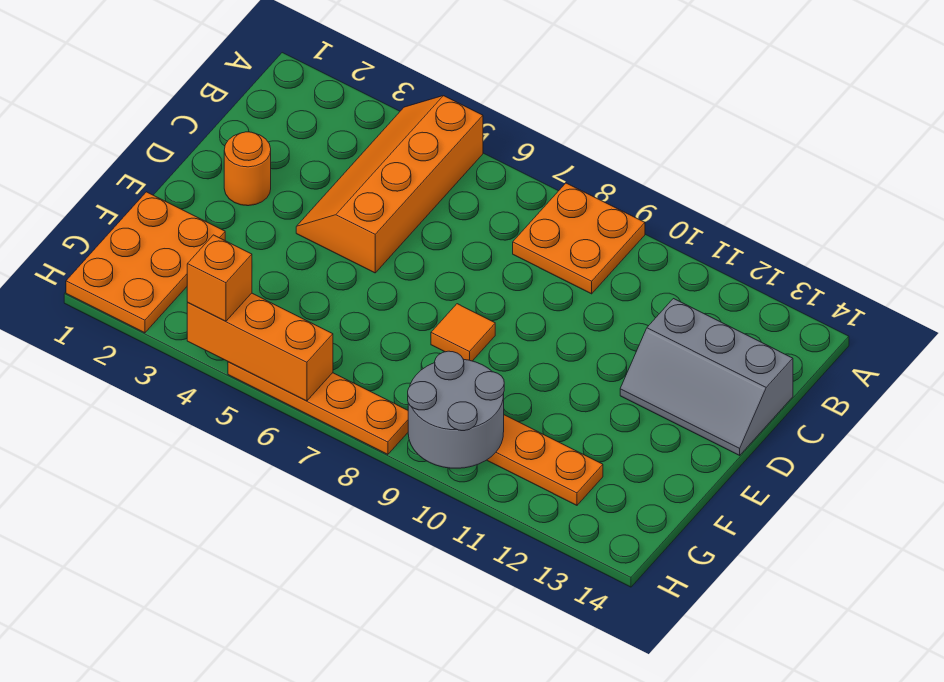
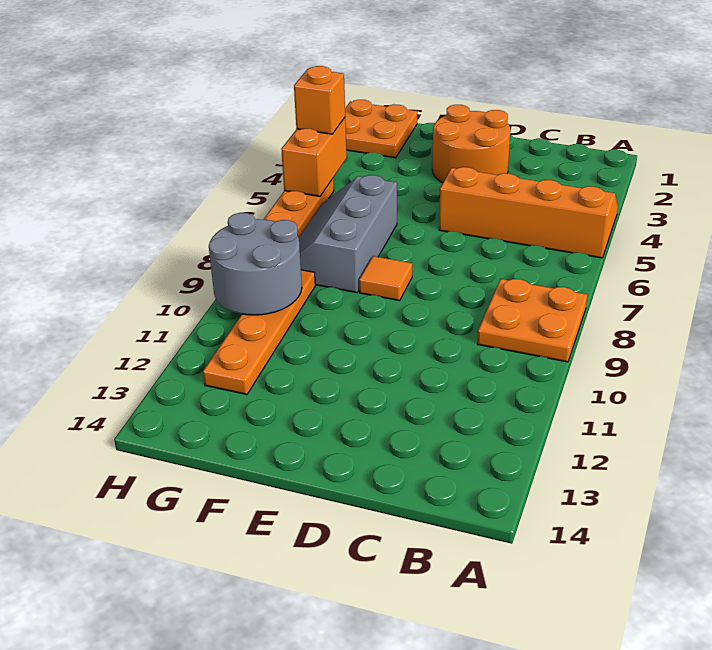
grey 2x3 slope [620,299,793,455] -> grey 2x3 slope moved to [299,175,397,293]
orange 1x1 round brick [224,132,271,206] -> orange 2x2 round brick [432,105,510,183]
orange 2x3 plate [66,192,225,333] -> orange 2x2 plate [345,100,417,158]
orange 1x3 brick [187,293,333,401] -> orange 1x2 brick [281,118,347,196]

